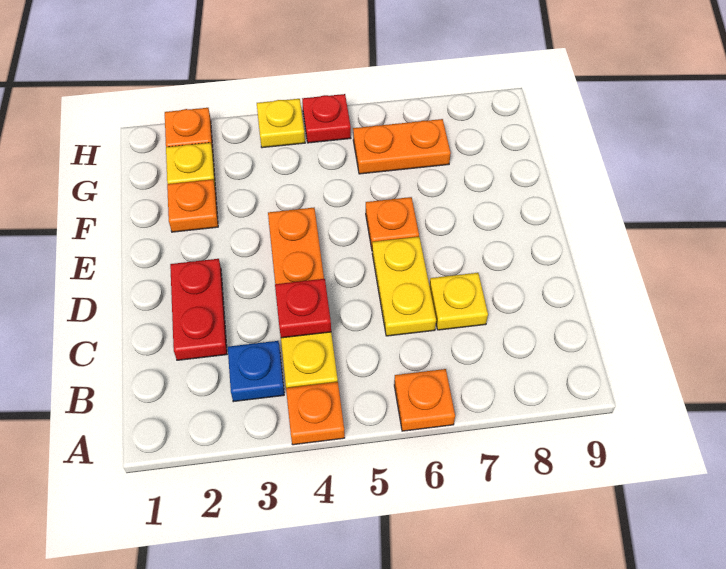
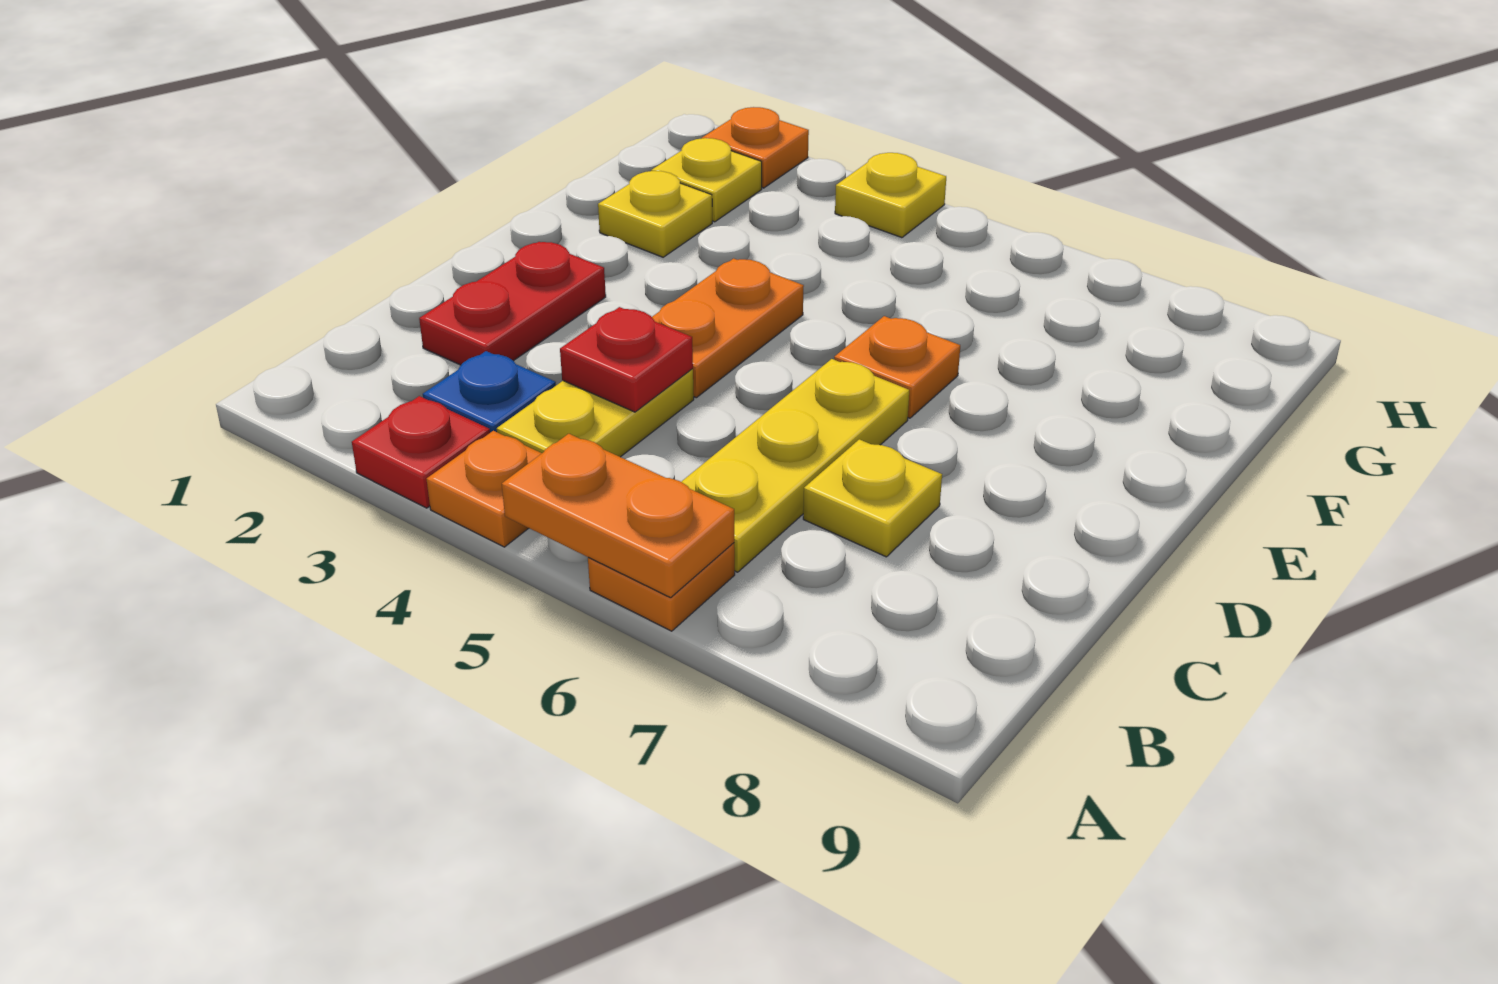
yellow 1x2 plate [372,237,436,336] -> yellow 1x3 plate [681,359,909,572]
orange 1x1 plate [167,179,218,232] -> yellow 1x1 plate [598,171,712,257]
orange 1x2 plate [353,119,451,174] -> orange 1x2 plate moved to [502,434,734,598]
red 1x1 plate [302,94,351,143] -> red 1x1 plate moved to [352,396,490,508]

